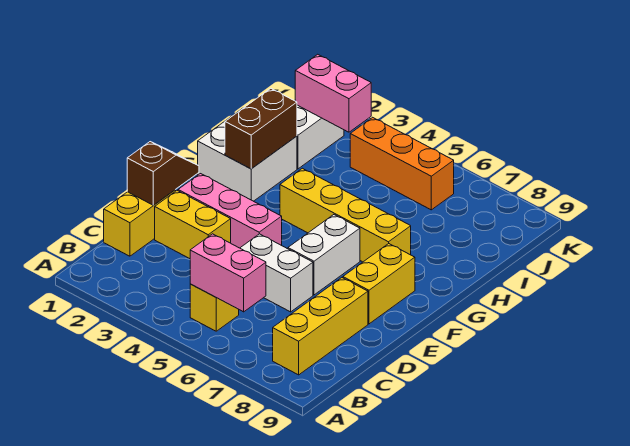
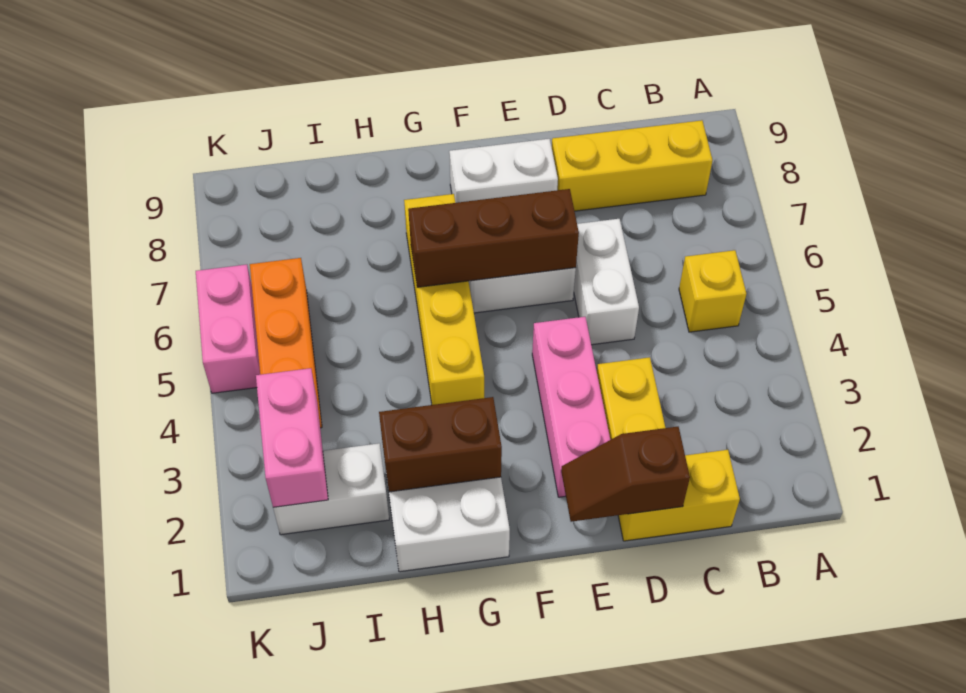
pink 1x2 brick [190,234,266,312] -> pink 1x2 brick moved to [196,264,260,393]
none -> brown 1x3 brick [408,189,579,287]
yellow 1x2 brick [343,244,415,324] -> white 1x2 brick [449,139,558,203]

